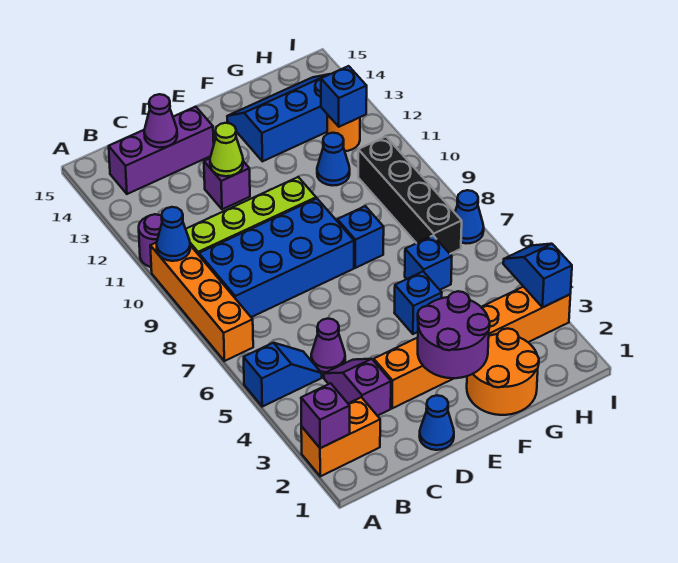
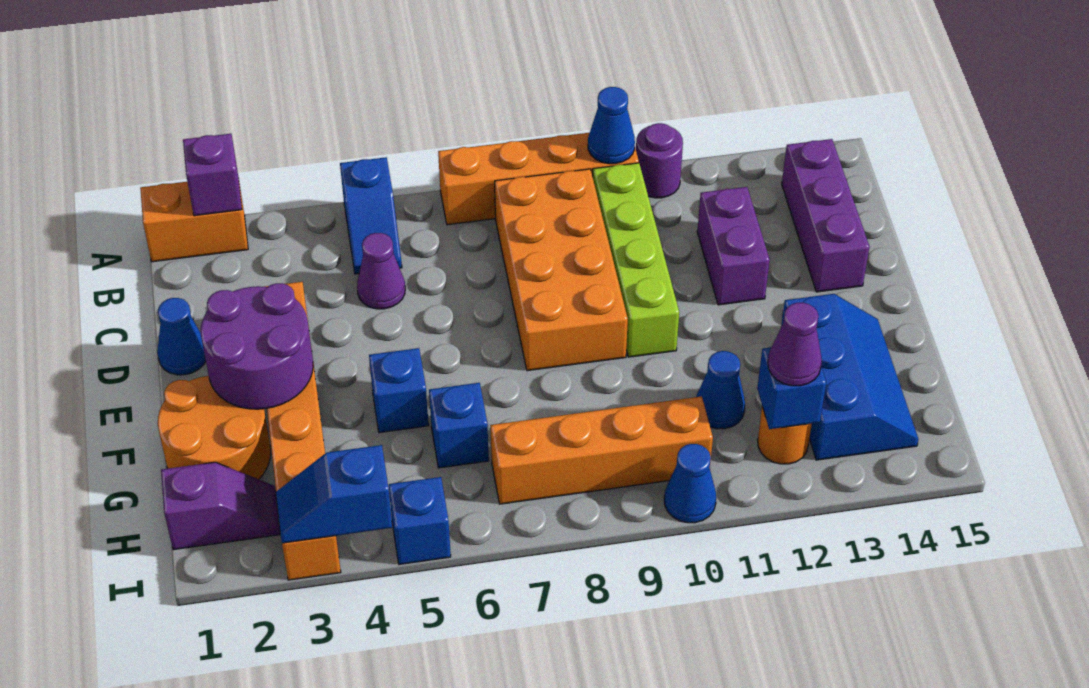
orange 1x2 brick [301,397,380,476] -> orange 1x2 brick turned to [140,182,248,262]
blue 2x4 brick [199,199,354,317] -> orange 2x4 brick [495,169,628,371]
purple 1x2 slope [324,359,391,416] -> purple 1x2 slope moved to [161,462,280,550]
purple 1x1 cone [144,94,177,148] -> purple 1x1 cone moved to [768,303,822,386]
purple 1x1 brick [204,158,250,209] -> purple 1x2 brick [697,187,770,305]
lime 1x1 cone [210,123,243,176] -> none
blue 1x1 brick [337,206,384,268] -> blue 1x1 brick moved to [389,477,451,564]
black 1x4 brick [358,137,462,254] -> orange 1x4 brick [490,396,713,504]
blue 1x2 slope [503,244,572,308] -> blue 1x2 slope turned to [276,445,392,543]
blue 1x1 cone [455,190,484,243] -> blue 1x1 cone moved to [664,444,716,523]

